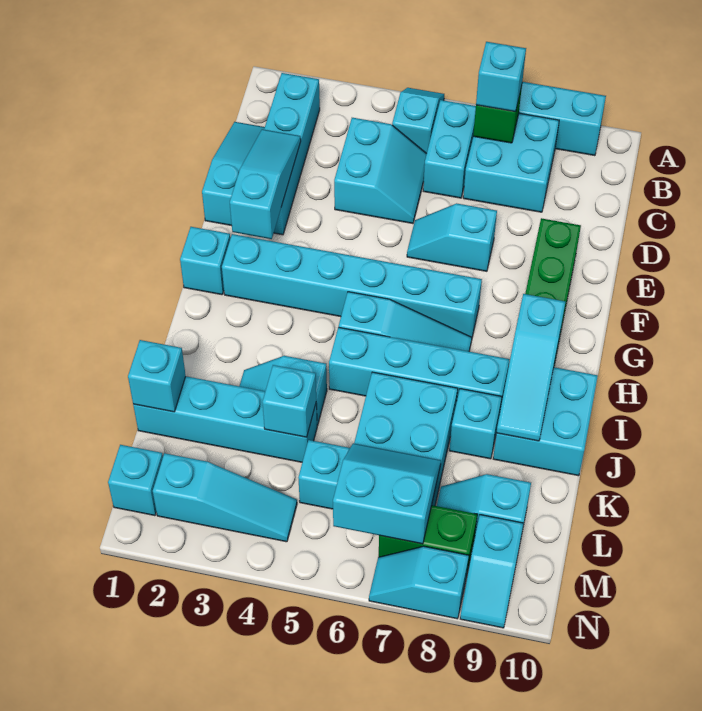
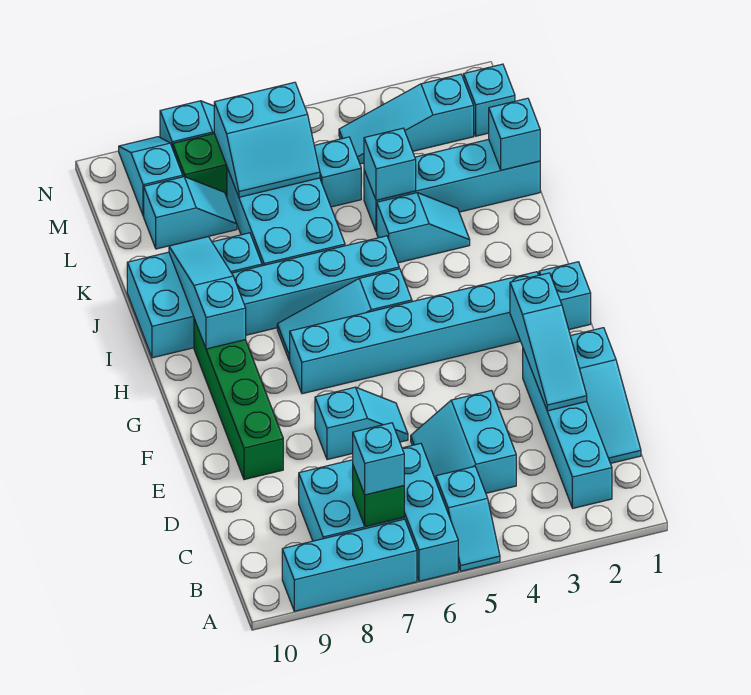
cyan 1x2 brick [423,100,476,198] -> cyan 1x3 brick [402,443,458,581]

